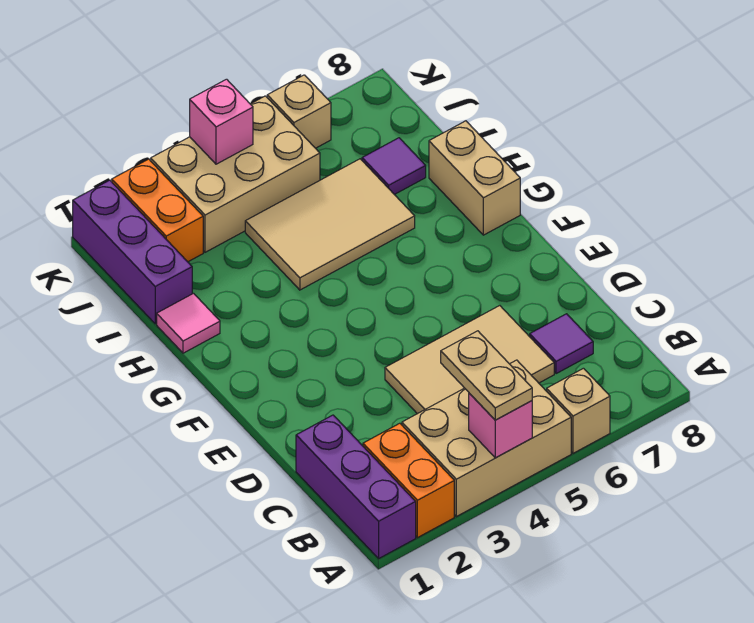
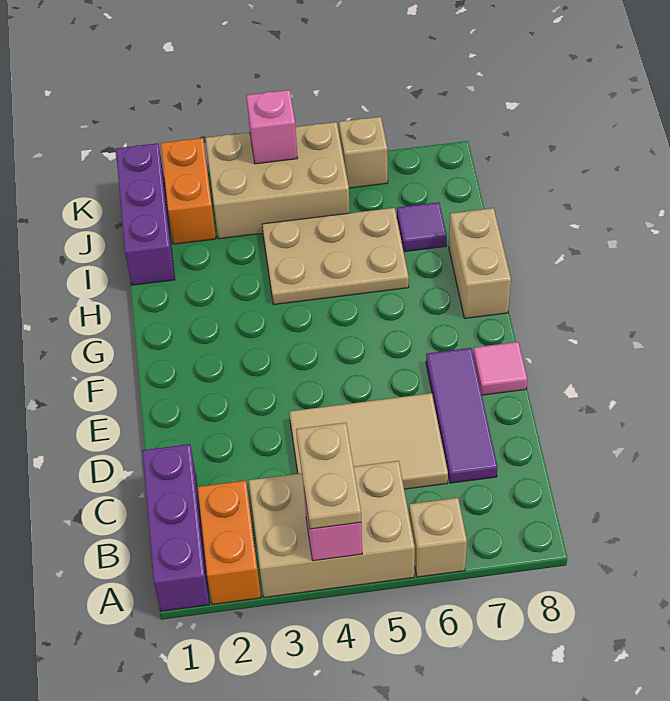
purple 1x1 tile [530,314,593,374] -> purple 1x3 tile [426,348,498,483]
pink 1x1 tile [157,293,220,353] -> pink 1x1 tile moved to [473,342,527,395]
tan 2x3 tile [245,159,415,290] -> tan 2x3 plate [262,208,409,304]

